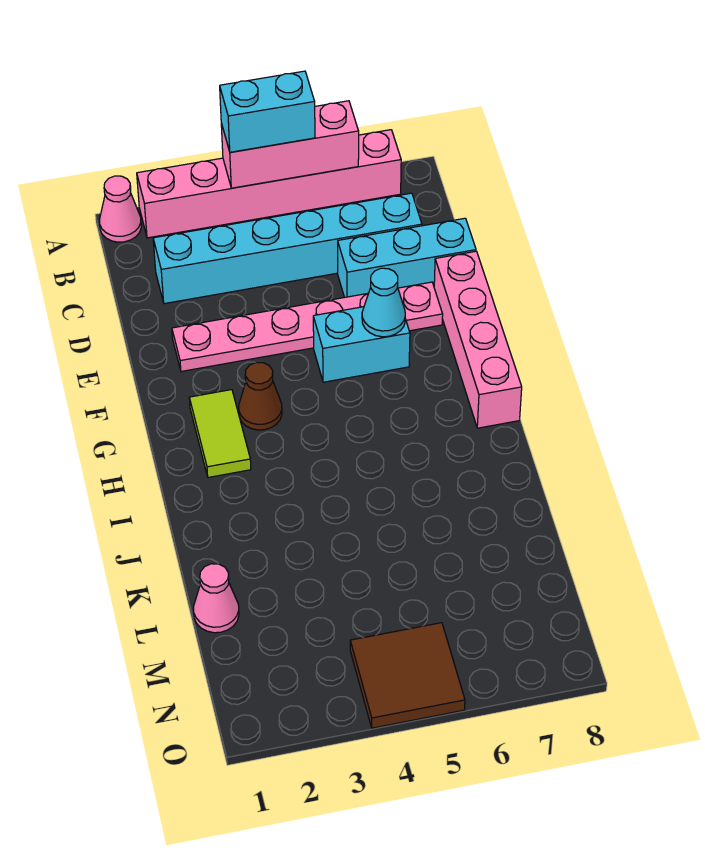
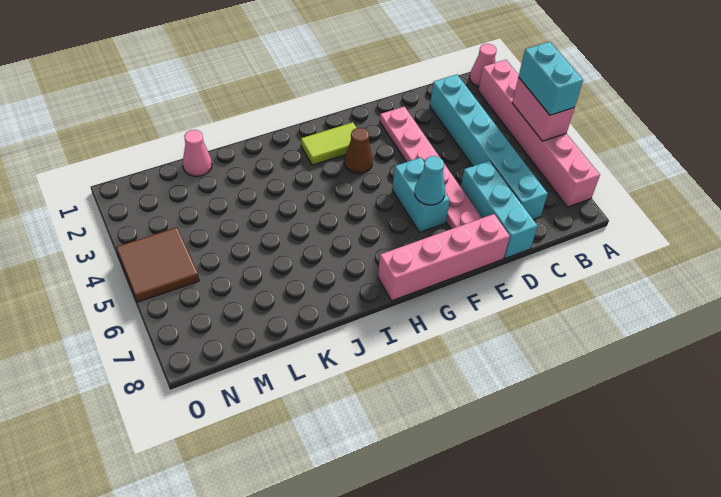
pink 1x3 brick [221,101,359,188] -> pink 1x2 brick [512,77,574,141]

